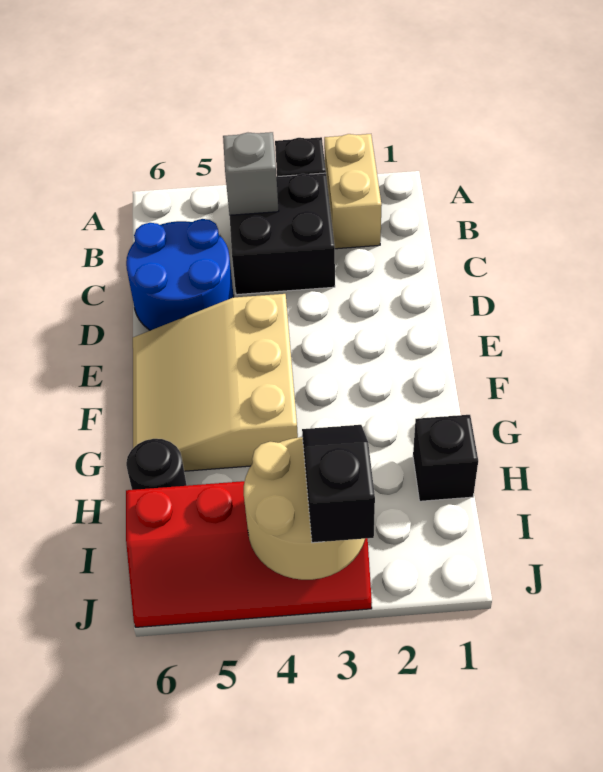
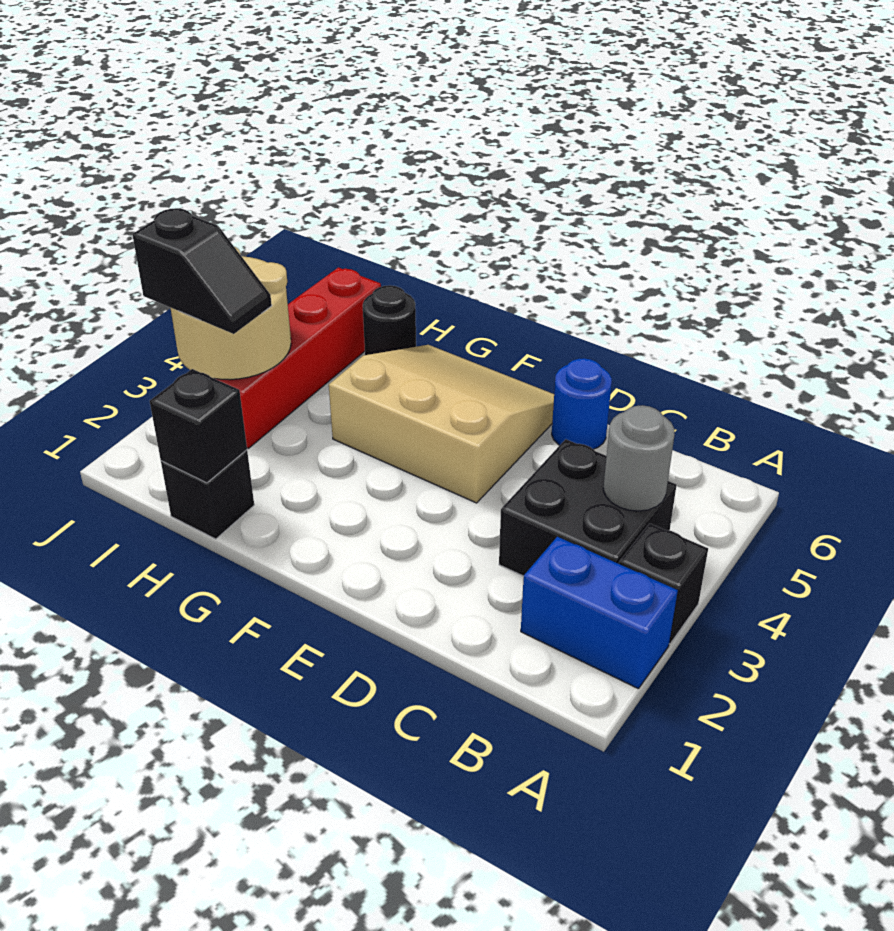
tan 1x2 brick [324,134,382,249] -> blue 1x2 brick [521,537,678,689]
grey 1x1 brick [223,132,279,215] -> grey 1x1 round brick [603,405,675,511]
blue 2x2 round brick [126,219,234,330] -> blue 1x1 round brick [552,358,612,449]
none -> black 1x1 brick [150,369,247,483]

